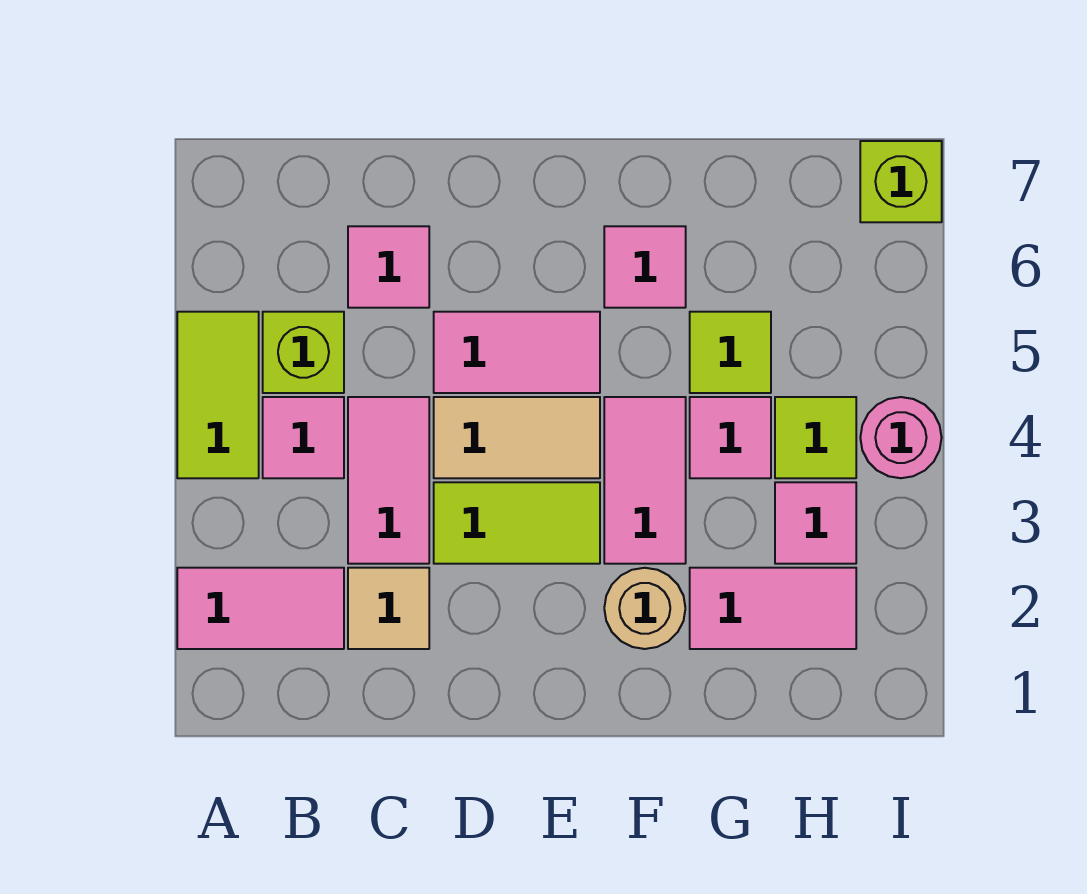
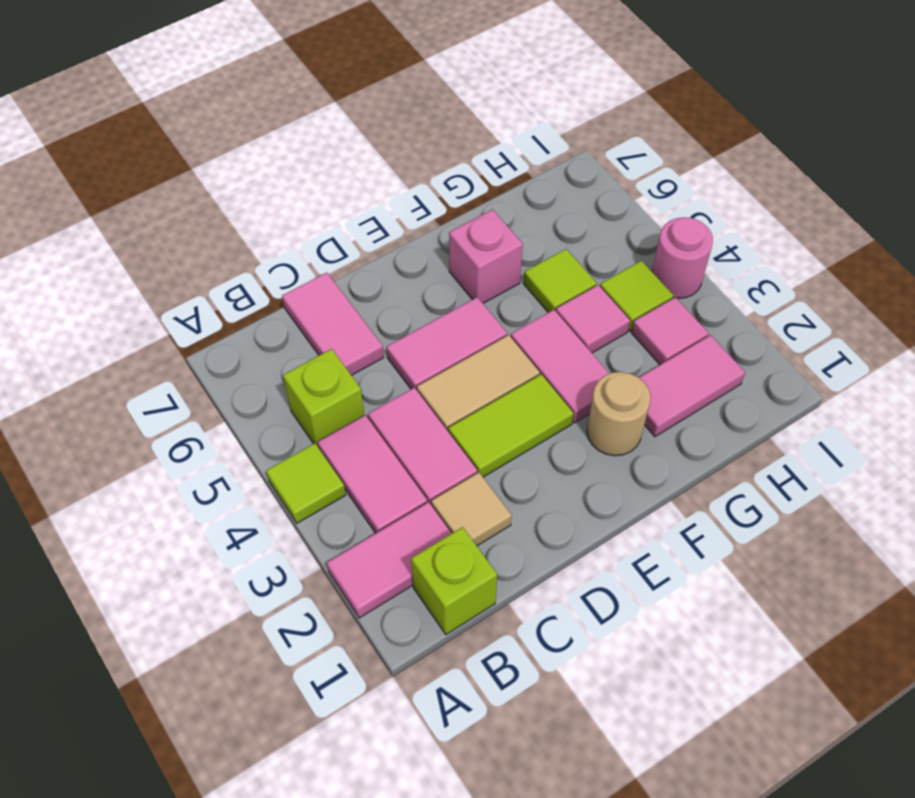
lime 1x2 tile [177,312,259,478] -> lime 1x1 tile [266,443,346,523]
pink 1x1 tile [263,397,344,478] -> pink 1x2 tile [318,415,427,533]
pink 1x1 tile [348,226,429,308] -> pink 1x2 tile [282,273,384,375]
pink 1x1 tile [604,226,686,308] -> pink 1x1 brick [449,210,523,303]
lime 1x1 brick [860,141,942,222] -> lime 1x1 brick moved to [411,527,497,634]

